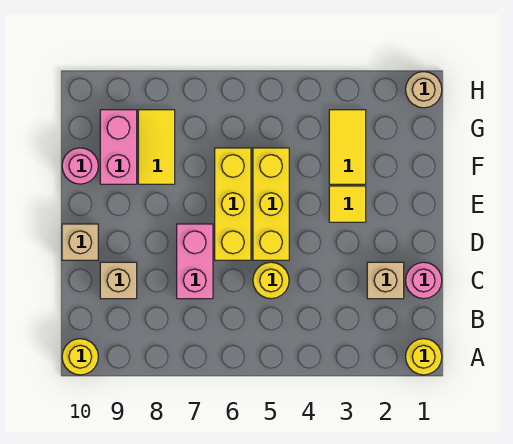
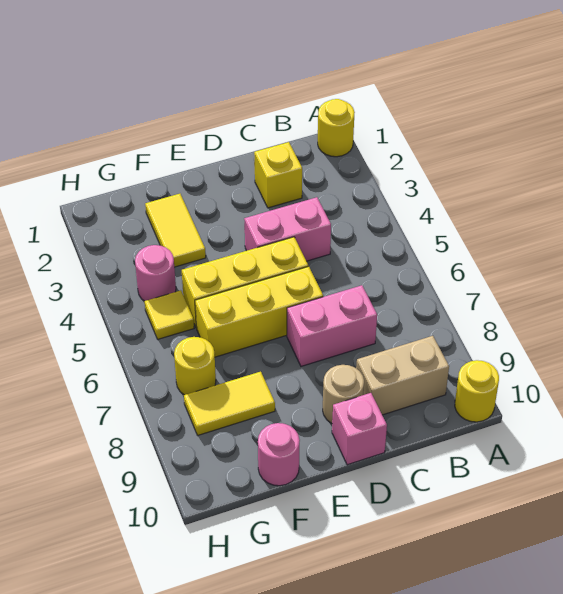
pink 1x1 round brick [406,262,442,299] -> pink 1x1 round brick moved to [135,245,176,301]
tan 1x1 brick [367,262,404,299] -> yellow 1x1 brick [254,142,302,208]
yellow 1x1 round brick [253,262,289,299] -> yellow 1x1 round brick moved to [174,337,216,395]
tan 1x1 brick [100,262,137,299] -> tan 1x2 brick [356,336,449,415]
tan 1x1 brick [62,224,98,260] -> pink 1x1 brick [332,393,387,465]
yellow 1x1 tile [329,186,366,222] -> yellow 1x1 tile moved to [145,290,194,339]
yellow 1x2 tile [329,110,366,184] -> yellow 1x2 tile turned to [145,194,206,267]
pink 1x2 brick [100,110,137,184] -> pink 1x2 brick moved to [244,197,331,261]
tan 1x1 round brick [406,72,442,108] -> tan 1x1 round brick moved to [323,365,364,423]

